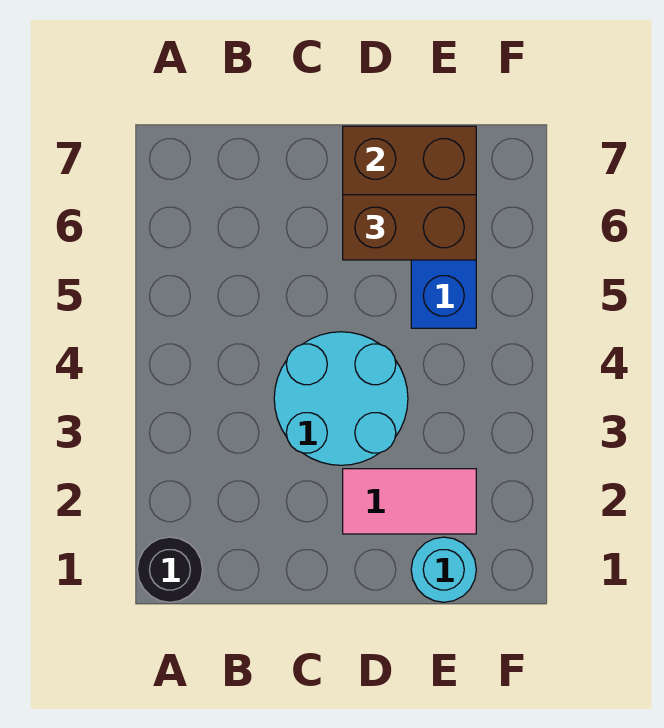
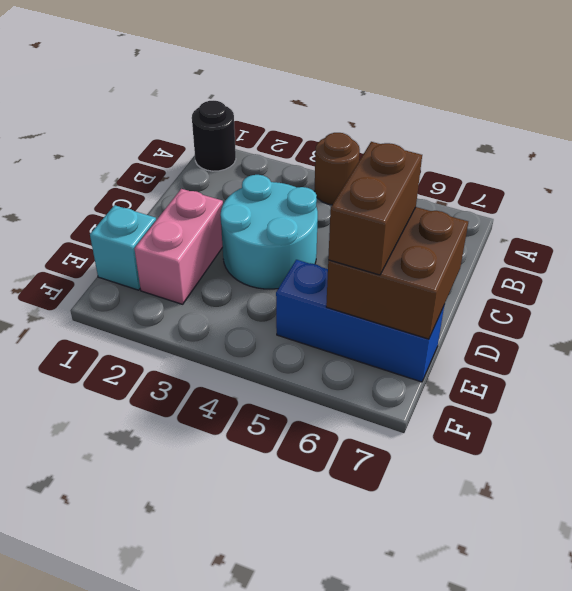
none -> brown 1x1 round brick [315,133,360,205]
pink 1x2 tile [343,469,476,534] -> pink 1x2 brick [134,189,223,304]
cyan 1x1 round brick [411,537,476,602] -> cyan 1x1 brick [90,205,156,290]

